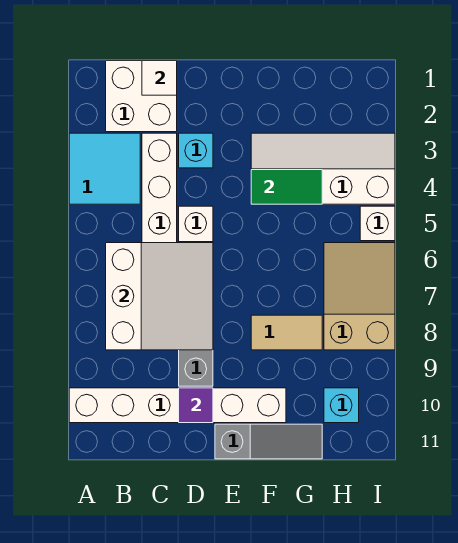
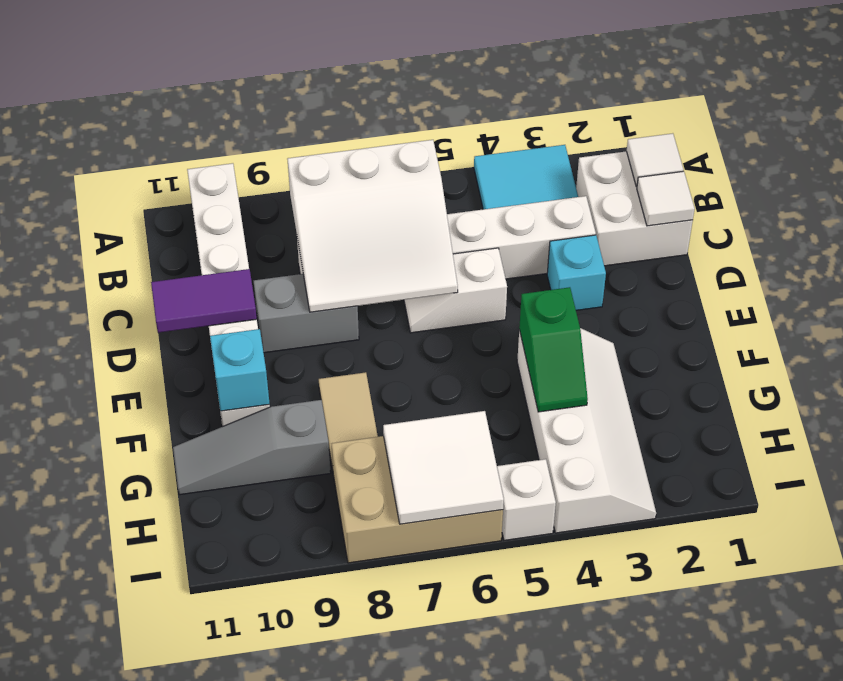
none -> white 1x1 tile [627,133,684,187]
purple 1x1 tile [179,388,213,423] -> purple 1x2 tile [151,269,257,333]
grey 1x3 slope [215,424,322,459] -> grey 1x3 slope turned to [173,400,331,495]
green 1x2 tile [251,170,322,204] -> green 1x2 slope [519,287,588,412]
tan 2x3 slope [324,243,395,350] -> tan 2x3 brick [332,436,503,563]
none -> white 2x2 tile [383,411,504,524]
cyan 1x1 brick [324,388,359,423] -> cyan 1x1 brick moved to [210,329,270,411]

